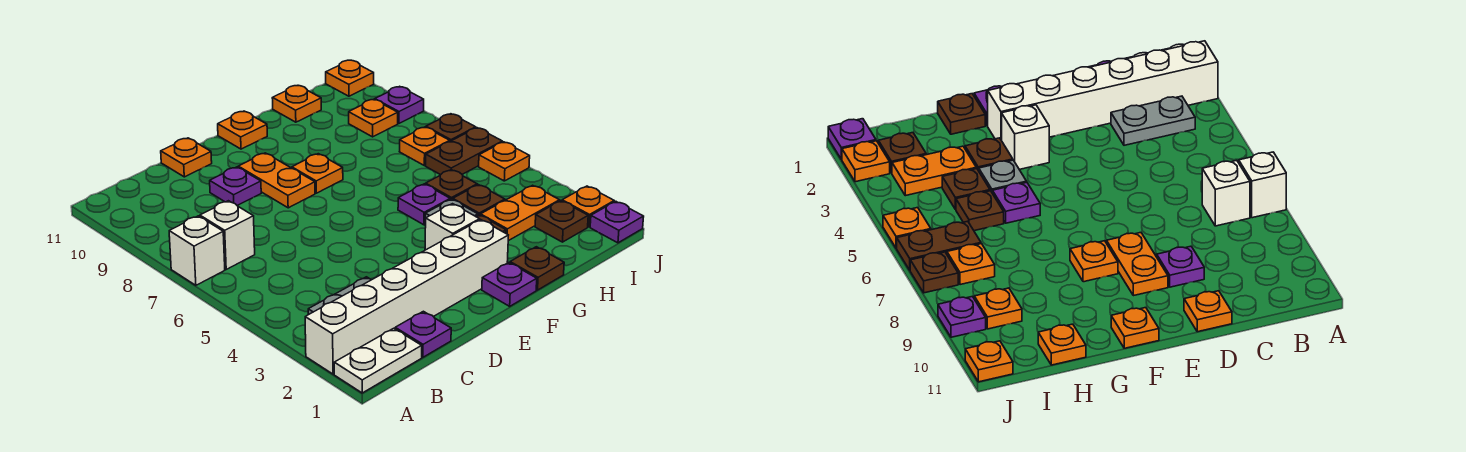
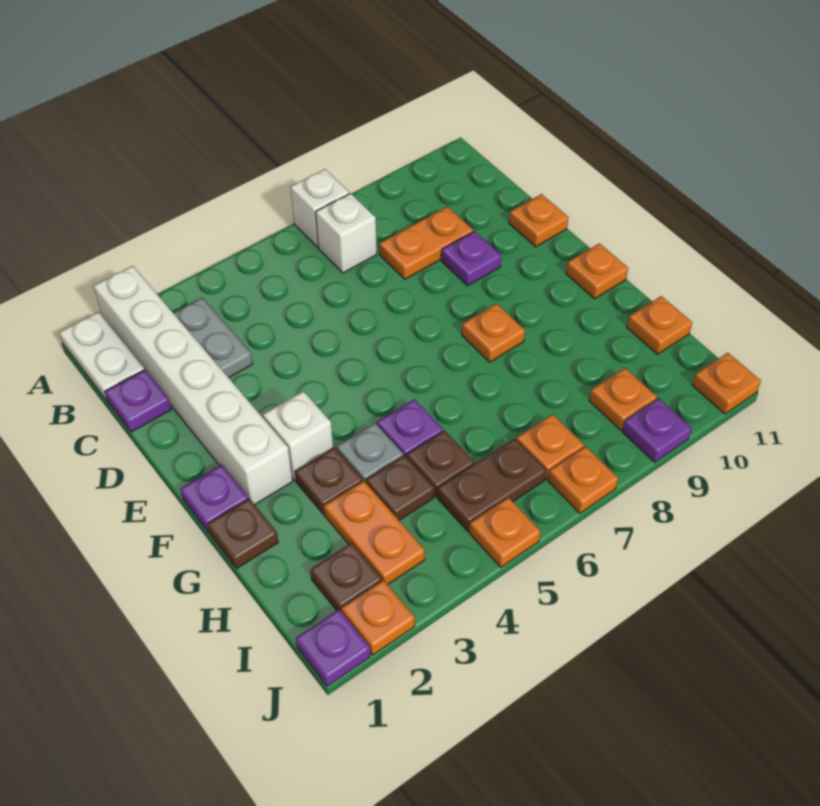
orange 1x2 plate [238,153,315,208] -> orange 1x2 plate moved to [379,207,473,279]
brown 1x2 plate [426,128,502,175] -> brown 1x2 plate turned to [437,439,546,531]
brown 1x1 plate [426,114,476,141] -> orange 1x1 plate [548,446,618,513]

